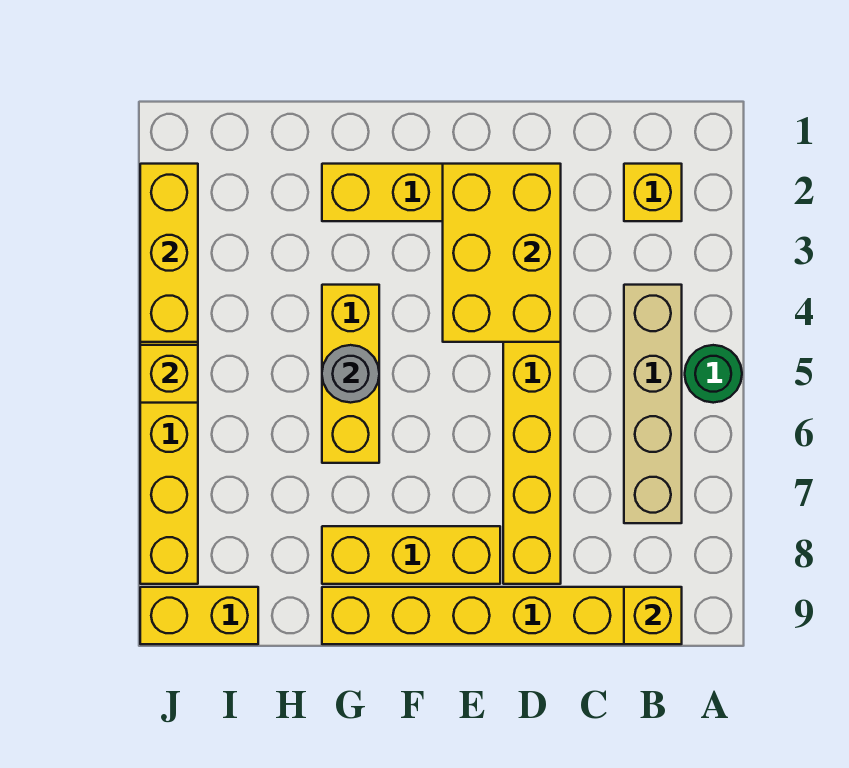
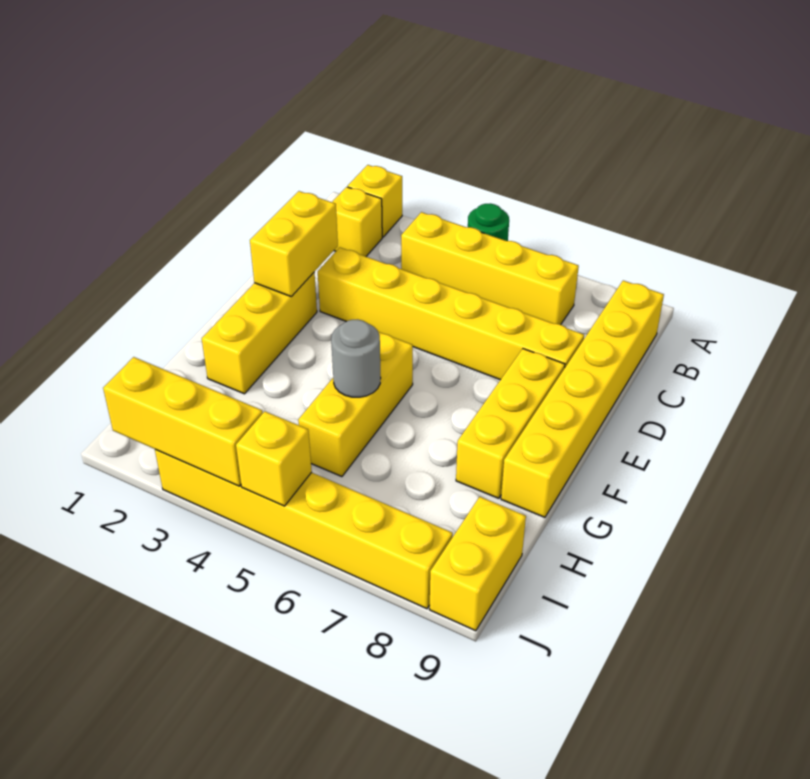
tan 1x4 brick [624,285,682,523] -> yellow 1x4 brick [401,212,579,325]
yellow 1x1 brick [624,587,682,644] -> yellow 1x1 brick moved to [348,165,402,237]
yellow 2x3 brick [443,164,561,342] -> yellow 1x2 brick [250,191,338,297]
yellow 1x3 brick [322,285,379,463] -> yellow 1x3 brick turned to [298,332,413,477]

